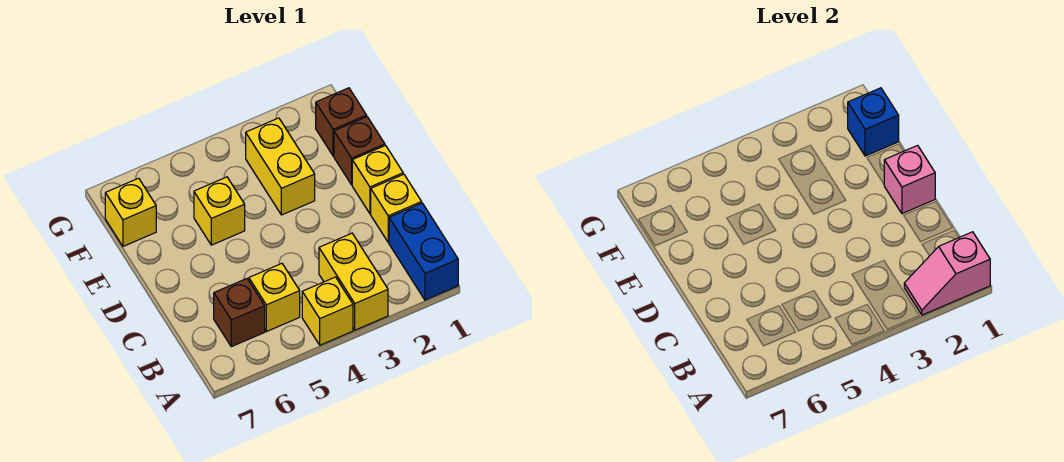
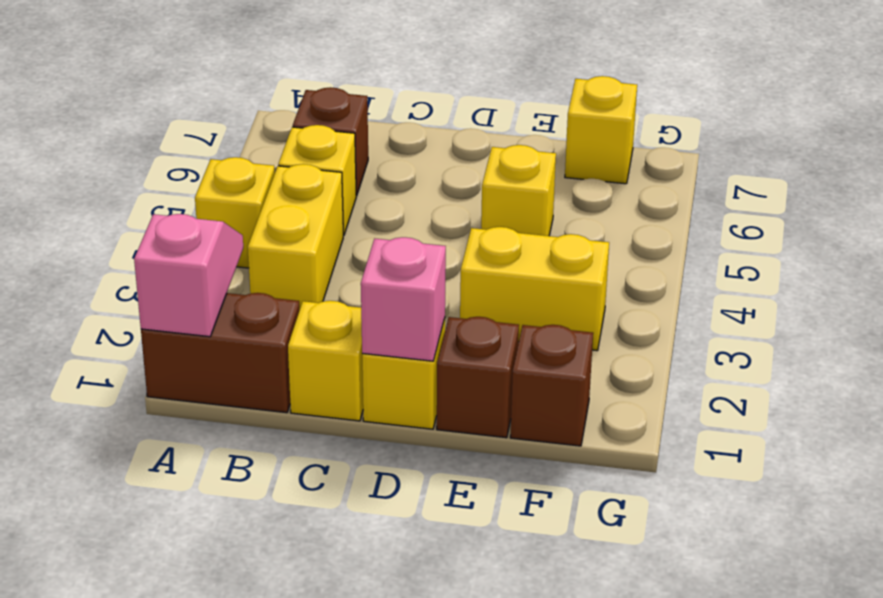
blue 1x2 brick [389,203,458,300] -> brown 1x2 brick [141,293,300,413]
yellow 1x2 brick [319,233,388,330] -> yellow 1x2 brick turned to [248,164,343,310]
blue 1x1 brick [848,88,899,156] -> none

